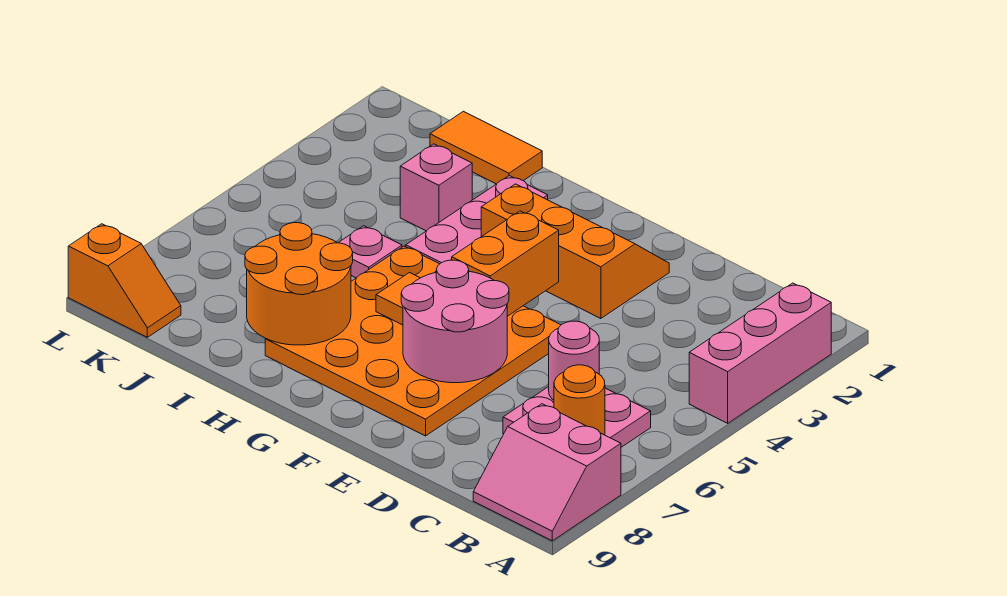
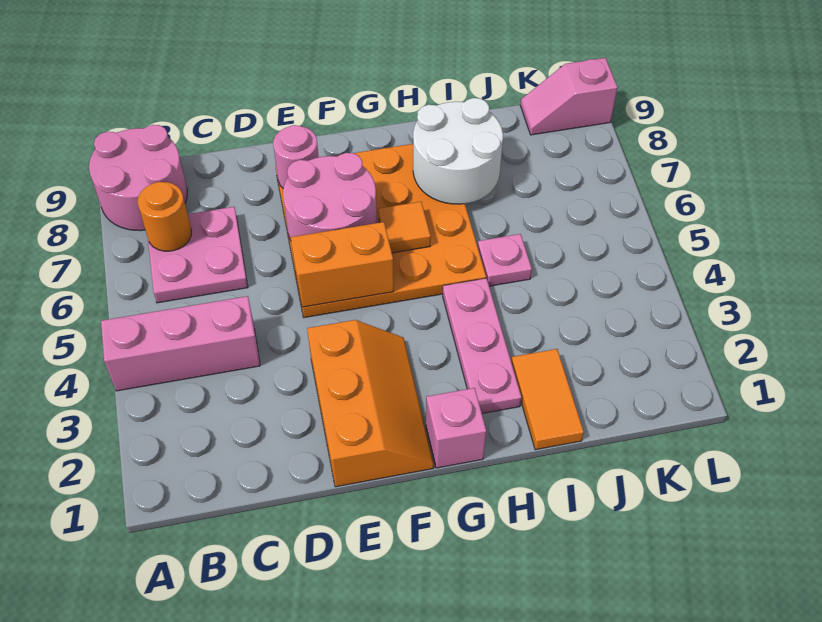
pink 1x3 brick [689,283,831,423] -> pink 1x3 brick turned to [101,296,260,391]
pink 2x2 slope [473,404,621,541] -> pink 2x2 round brick [89,125,187,231]
pink 1x1 round brick [549,321,599,400] -> pink 1x1 round brick moved to [273,125,319,188]
orange 2x3 slope [481,184,669,319] -> orange 2x3 slope turned to [307,320,434,487]
orange 1x2 brick [452,211,559,316] -> orange 1x2 brick turned to [291,222,394,307]
orange 2x2 round brick [245,223,353,345] -> white 2x2 round brick [413,98,503,204]
orange 1x2 tile [430,111,542,184] -> orange 1x2 tile turned to [511,349,584,450]
pink 1x1 brick [400,144,472,231] -> pink 1x1 brick moved to [426,388,486,468]
orange 1x2 slope [68,224,181,337] -> pink 1x2 slope [520,58,618,135]

